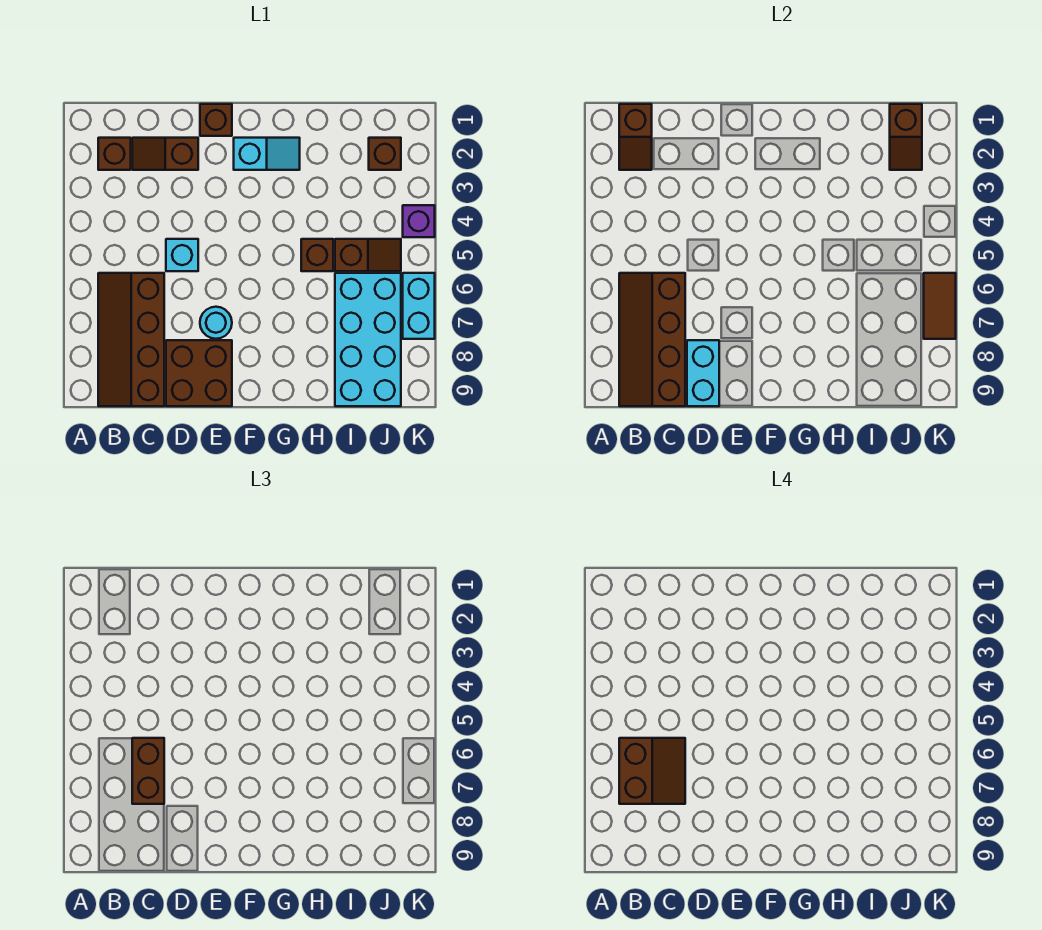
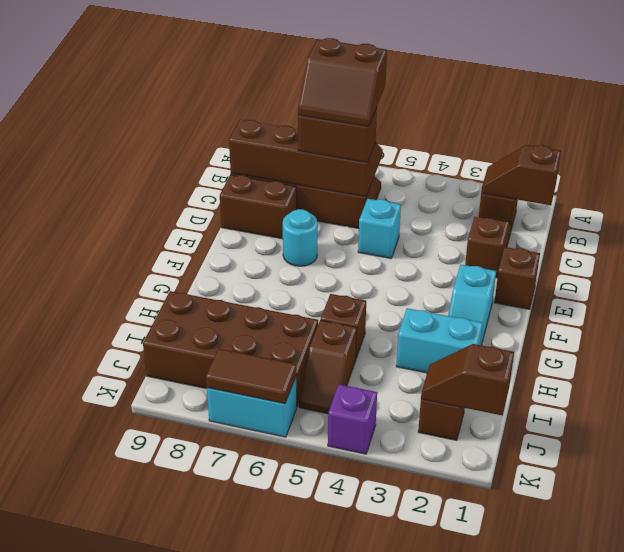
brown 2x2 brick [166,340,232,406] -> brown 1x2 brick [220,175,297,239]
cyan 1x2 brick [687,340,719,406] -> cyan 1x2 brick moved to [396,308,483,373]
cyan 2x4 brick [335,273,401,406] -> brown 2x4 brick [143,291,318,406]

